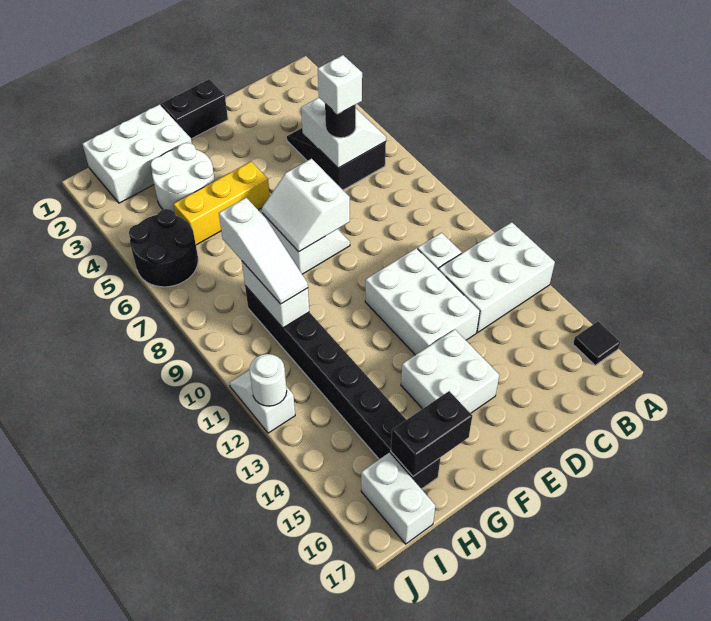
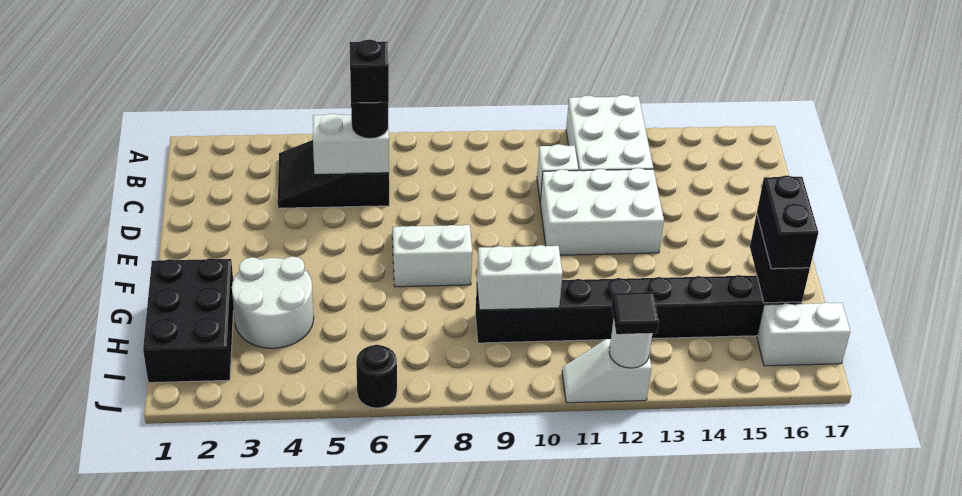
black 1x1 tile [573,321,620,365] -> black 1x1 tile moved to [611,292,659,334]
white 1x1 brick [318,55,362,114] -> black 1x1 brick [350,40,389,103]
black 1x2 brick [161,79,228,139] -> black 1x2 brick moved to [757,175,818,269]
white 2x2 slope [262,159,350,252] -> none
white 2x2 brick [401,329,499,413] -> none
yellow 1x3 brick [174,162,270,245] -> none
white 2x3 brick [82,105,192,203] -> black 2x3 brick [143,258,234,383]
white 1x3 slope [219,198,308,304] -> none
black 2x2 round brick [129,209,198,287] -> black 1x1 round brick [356,345,397,408]

